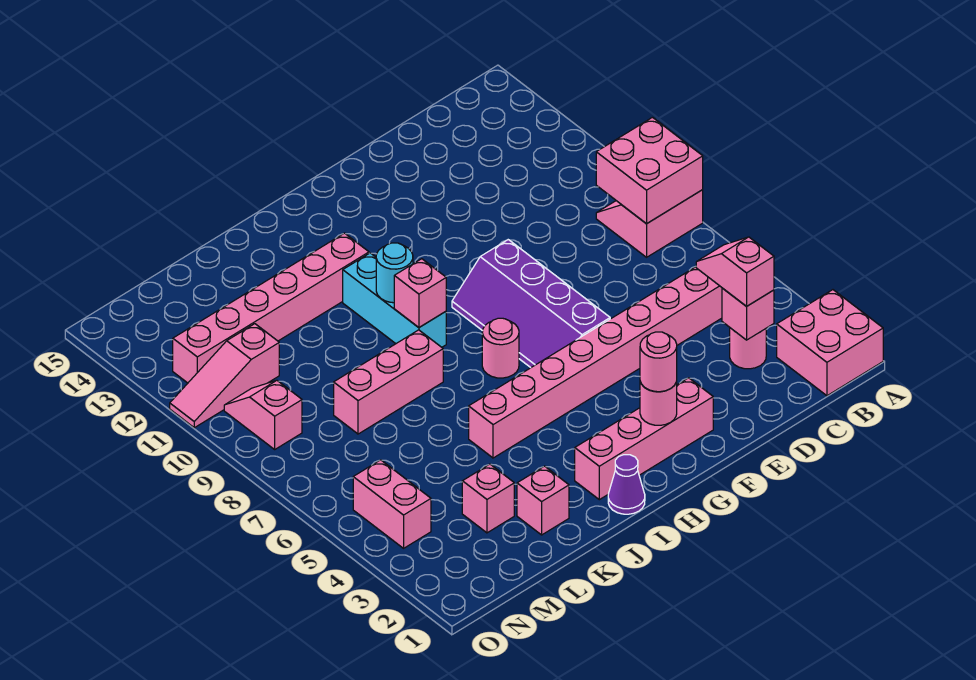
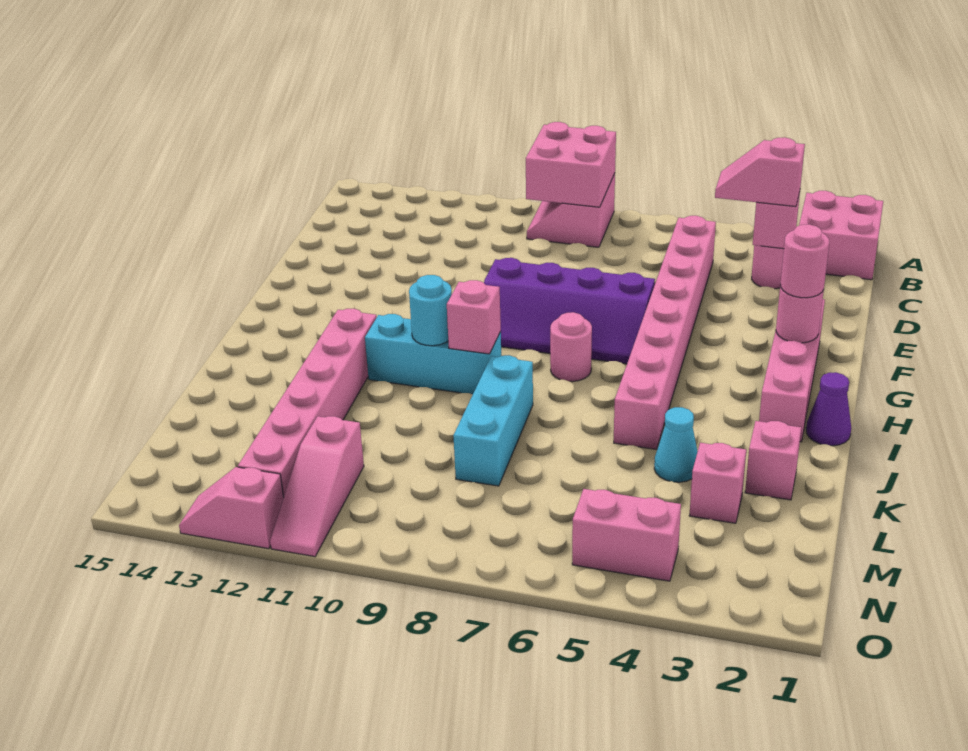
pink 1x3 brick [334,330,443,434] -> cyan 1x3 brick [453,355,533,486]
none -> cyan 1x1 cone [654,407,698,482]
pink 1x2 slope [224,380,302,449] -> pink 1x2 slope moved to [179,467,284,549]

